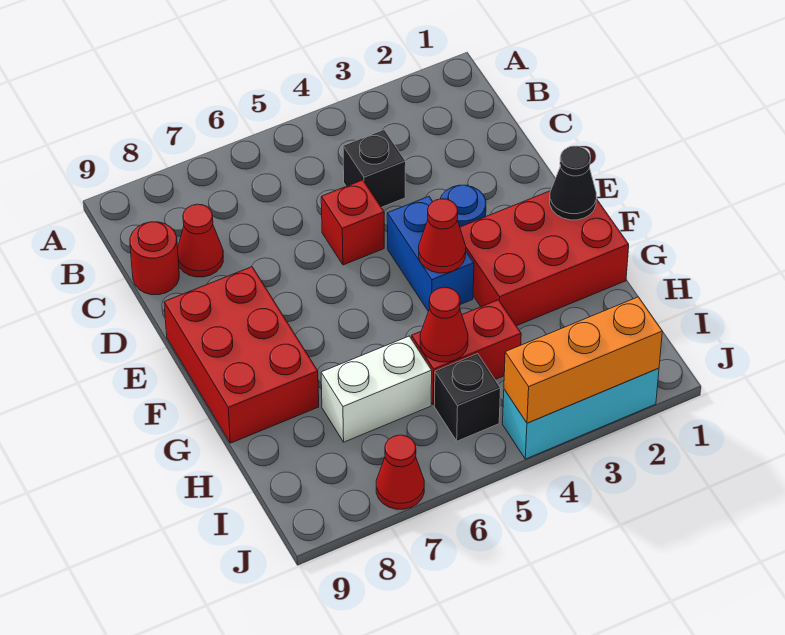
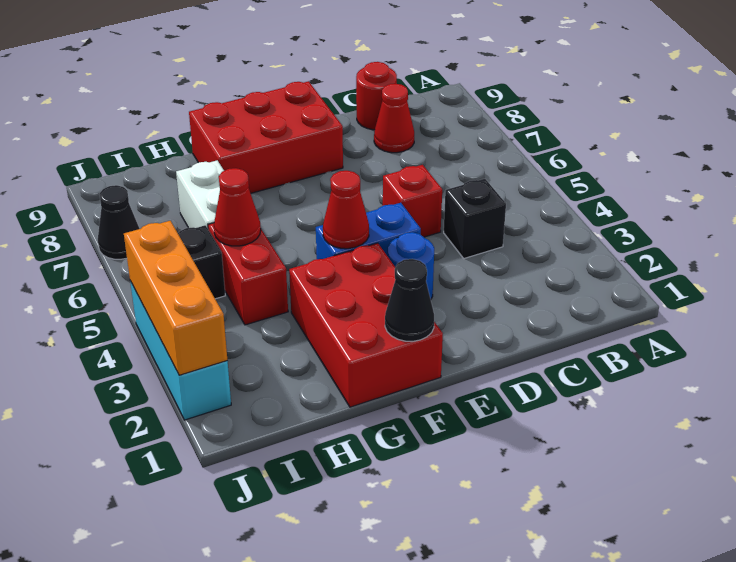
red 1x1 cone [376,435,424,509] -> black 1x1 cone [98,185,140,259]

